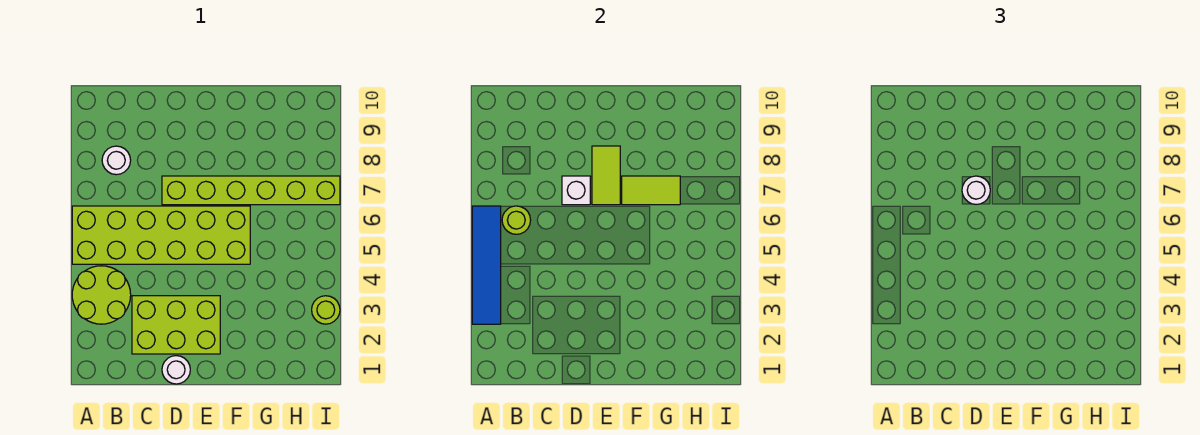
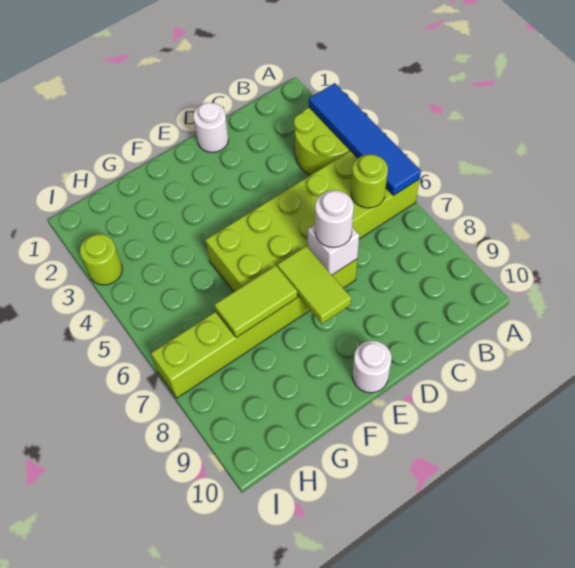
white 1x1 round brick [102,146,131,175] -> white 1x1 round brick moved to [352,341,392,393]
lime 2x3 brick [132,296,220,354] -> none

